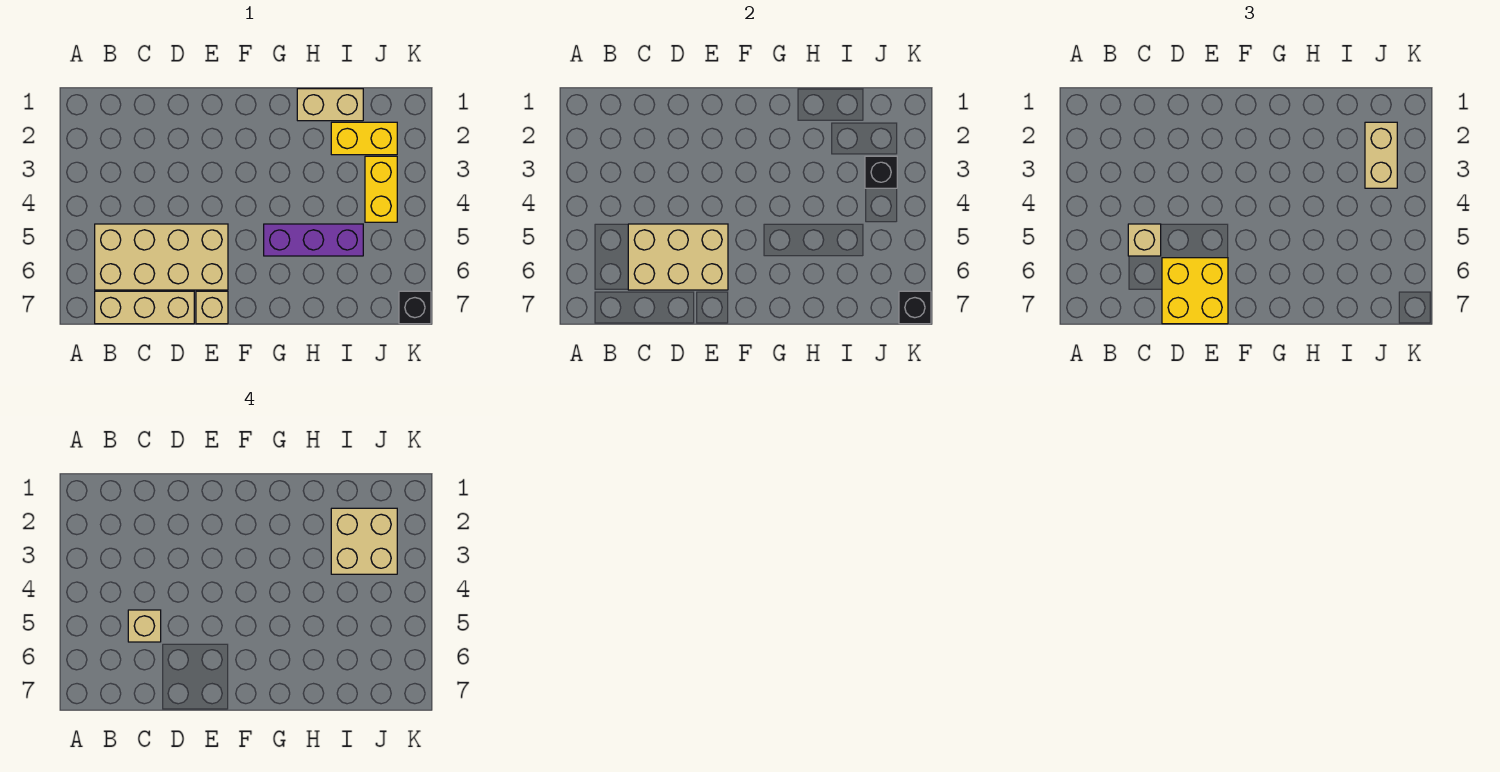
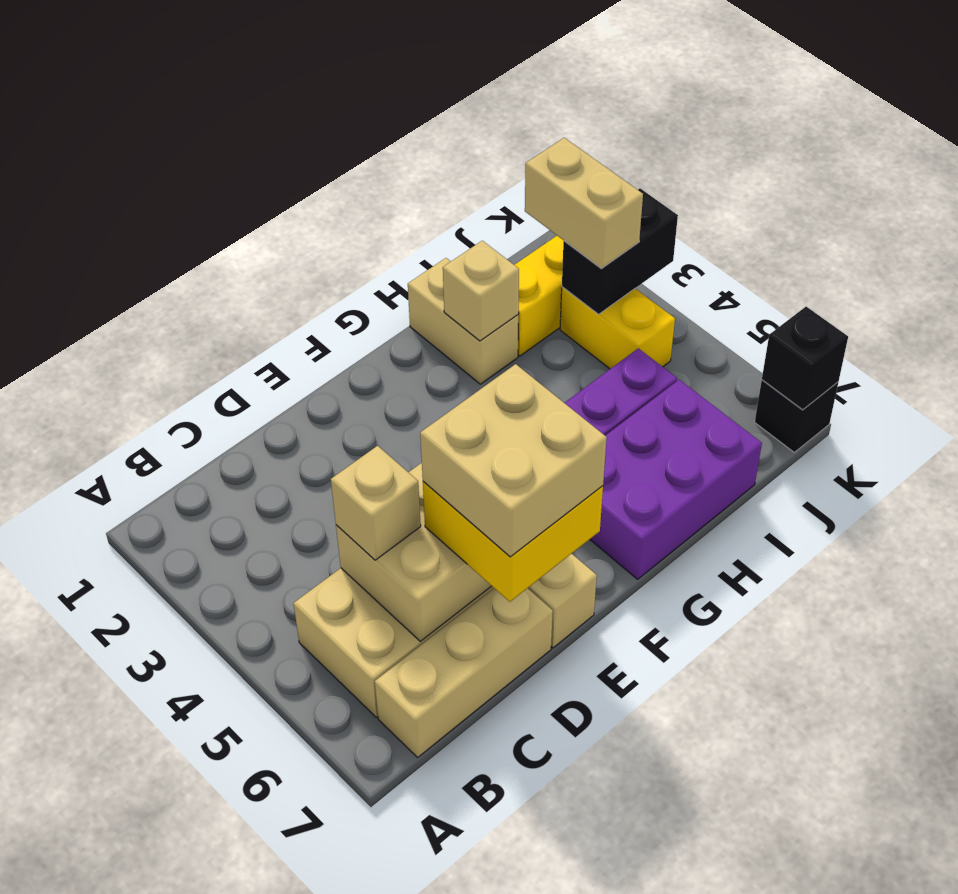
tan 1x1 brick [128,610,161,642] -> tan 1x1 brick moved to [443,241,519,341]
none -> purple 2x3 brick [590,380,762,579]
tan 1x2 brick [297,89,363,121] -> tan 1x2 brick turned to [408,258,518,384]
tan 2x2 brick [331,508,397,574] -> tan 2x2 brick moved to [420,364,607,557]
black 1x1 brick [865,156,897,188] -> black 1x2 brick [562,188,678,314]

